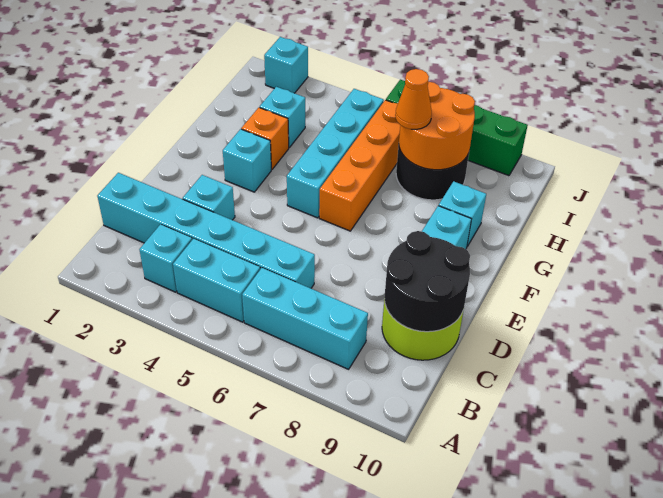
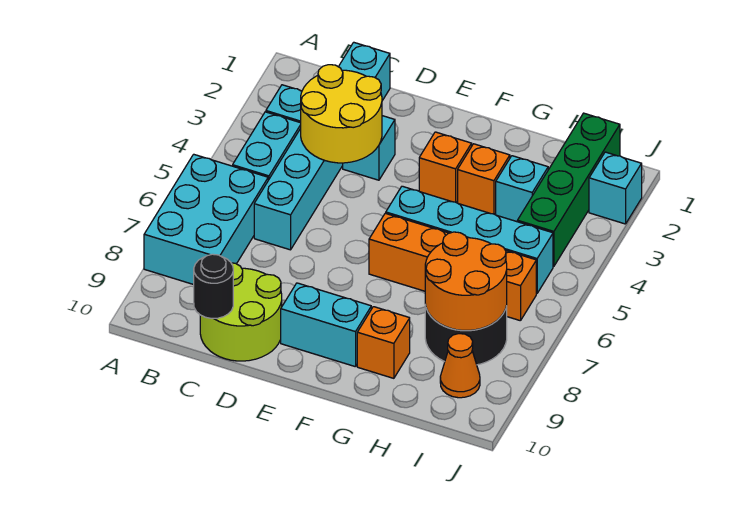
cyan 1x3 brick [242,268,368,369] -> cyan 2x3 brick [144,154,268,285]
none -> yellow 2x2 round brick [301,65,382,163]
black 2x2 round brick [384,231,470,332] -> black 1x1 round brick [194,254,233,318]
cyan 1x1 brick [223,129,271,192] -> orange 1x1 brick [419,132,472,203]
cyan 1x1 brick [439,181,486,246] -> orange 1x1 brick [357,307,410,378]
orange 1x1 cone [395,69,432,129] -> orange 1x1 cone moved to [440,334,480,398]
green 1x4 brick [386,80,528,176] -> green 1x4 brick moved to [517,113,620,266]

